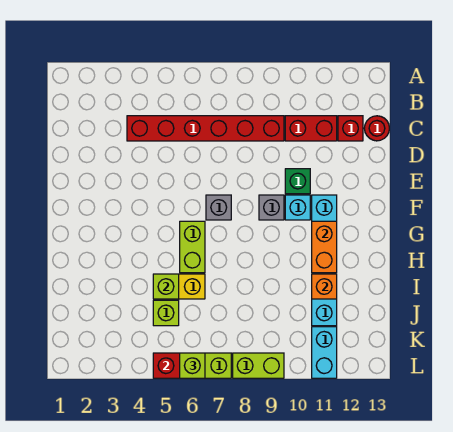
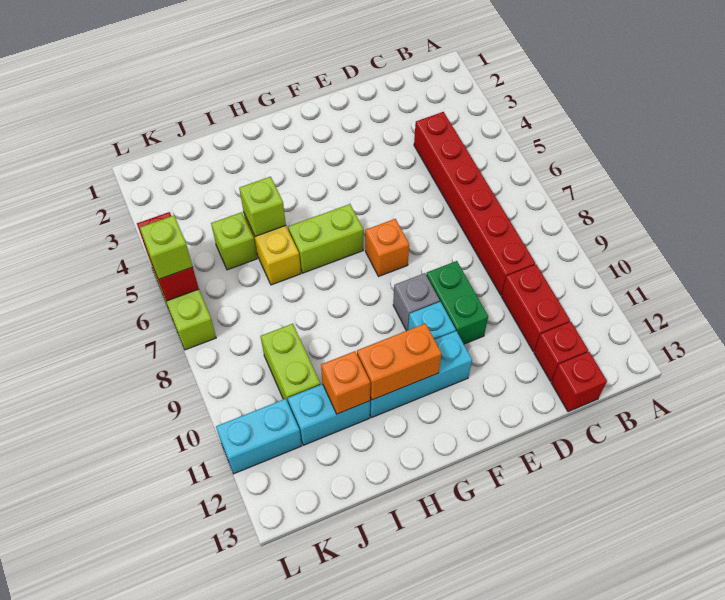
red 1x1 round brick [364,116,389,141] -> red 1x1 brick [551,352,607,412]
green 1x1 brick [285,169,310,194] -> green 1x2 brick [426,261,488,344]
grey 1x1 brick [206,195,231,220] -> orange 1x1 brick [365,219,409,277]
lime 1x2 brick [233,353,284,378] -> lime 1x2 brick moved to [261,324,320,402]

